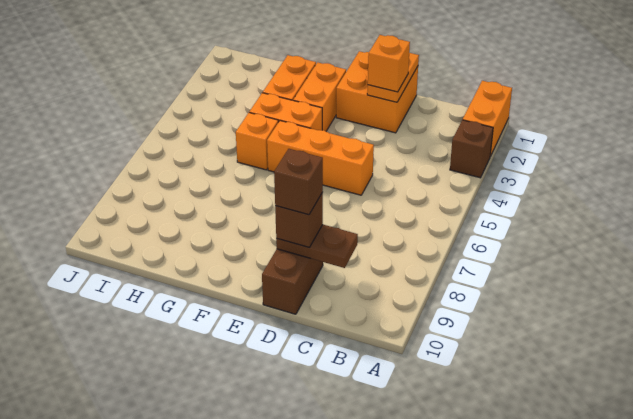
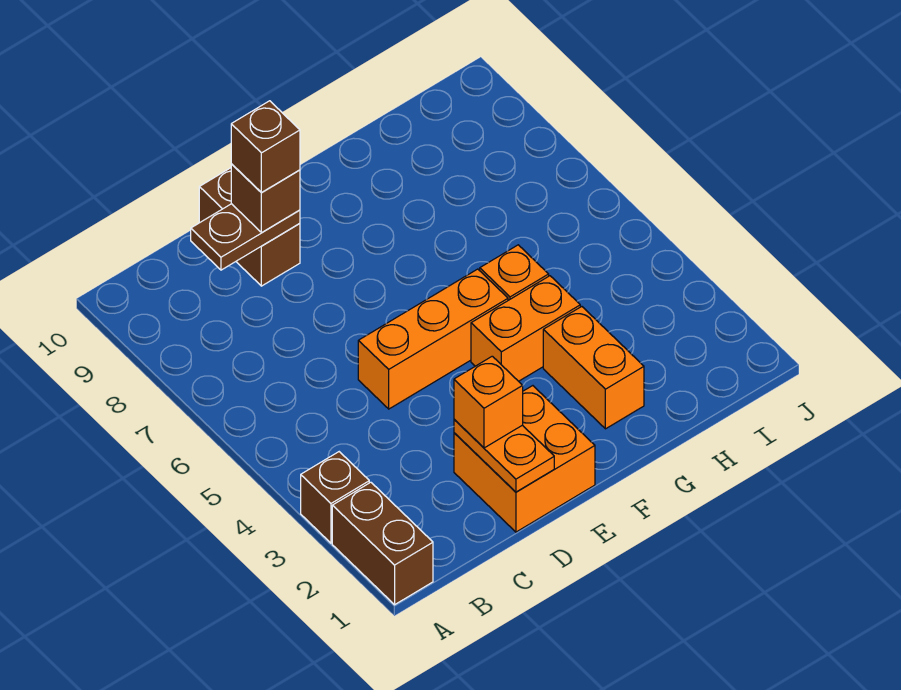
orange 1x2 brick [463,81,512,156] -> brown 1x2 brick [332,482,433,605]
orange 1x2 brick [293,62,346,131] -> none

